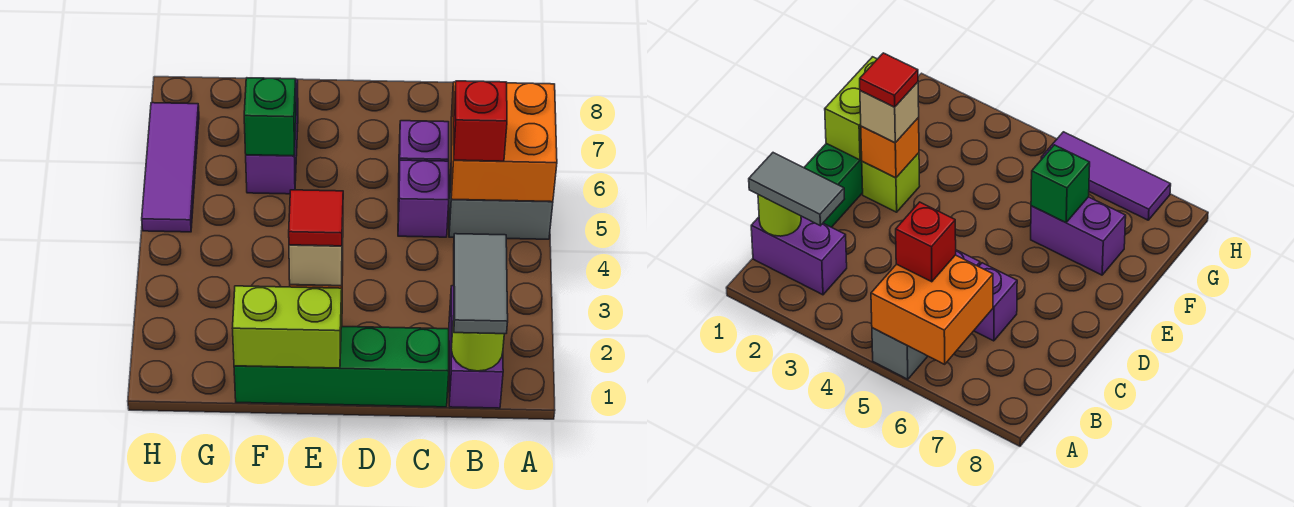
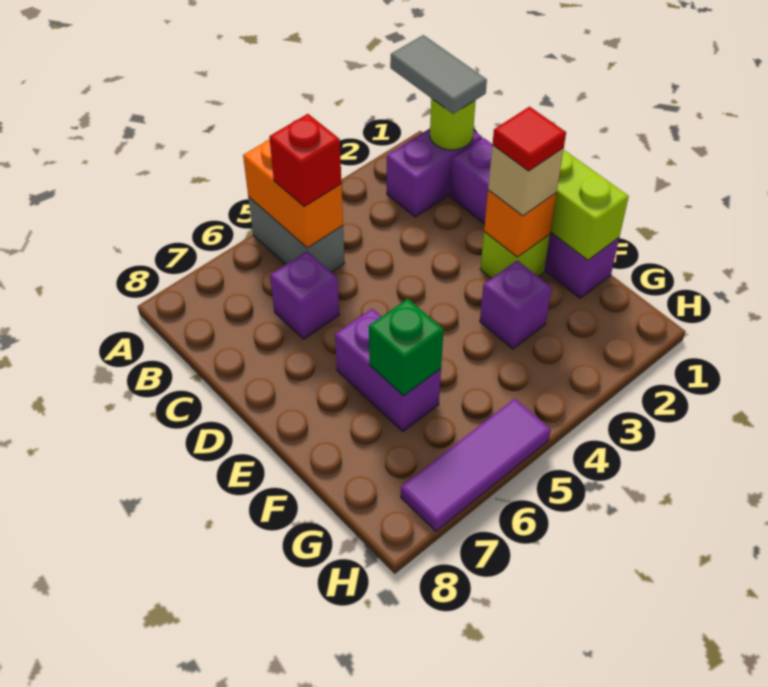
orange 2x2 brick [451,82,557,202] -> orange 1x2 brick [243,139,343,248]
grey 1x2 tile [454,234,508,334] -> grey 1x2 tile turned to [390,35,487,114]
green 1x4 brick [234,326,449,407] -> purple 1x4 brick [450,138,619,298]
purple 1x1 brick [398,160,449,237] -> purple 1x1 brick moved to [480,260,552,349]
purple 1x2 brick [246,80,298,194] -> purple 1x2 brick turned to [335,308,441,431]

